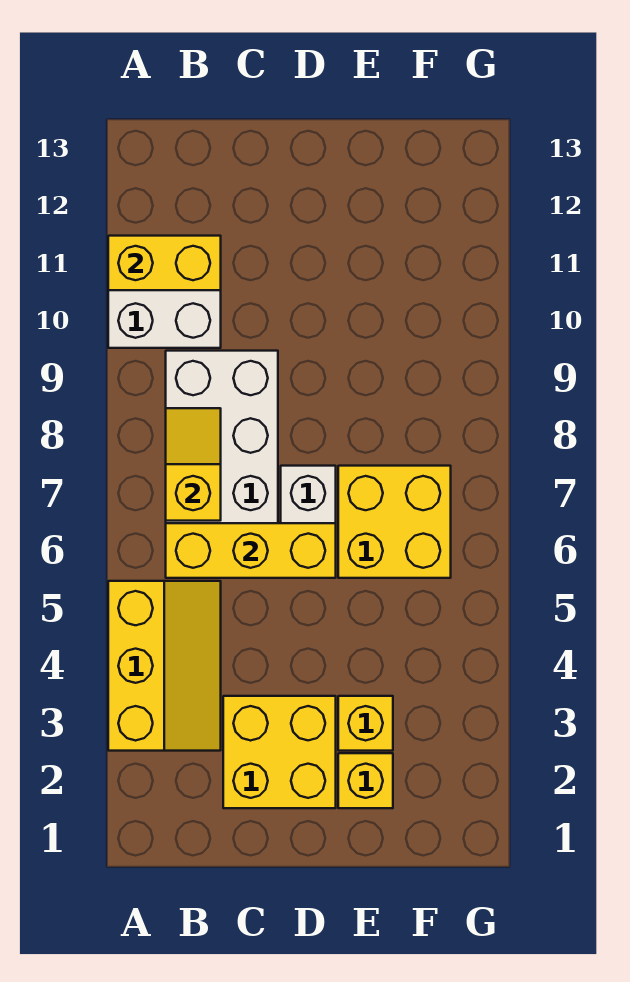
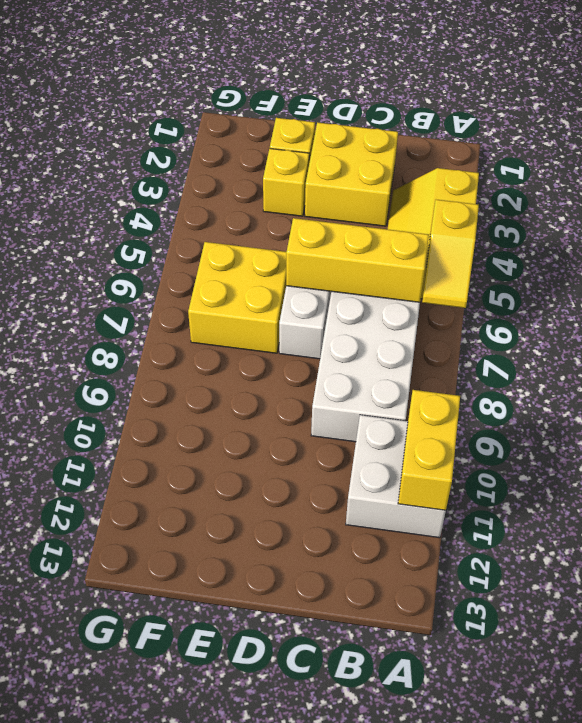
yellow 1x2 brick [108,236,221,290] -> yellow 1x2 brick turned to [398,390,460,510]
yellow 1x2 slope [166,408,221,521] -> yellow 1x2 slope moved to [422,200,479,308]

